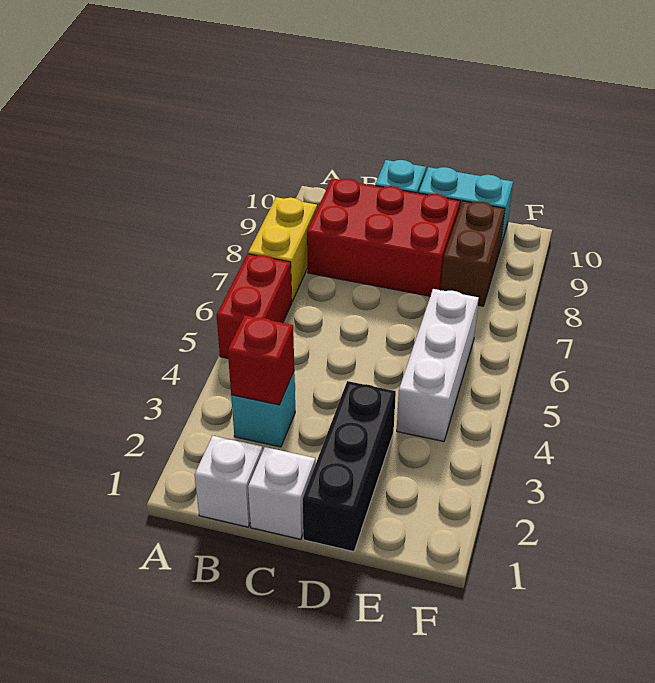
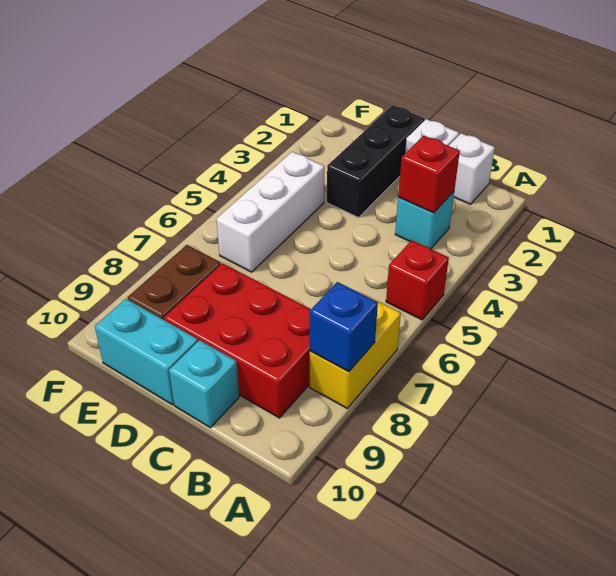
red 1x2 brick [216,254,292,358] -> red 1x1 brick [386,240,449,320]
none -> blue 1x1 brick [310,282,378,372]

